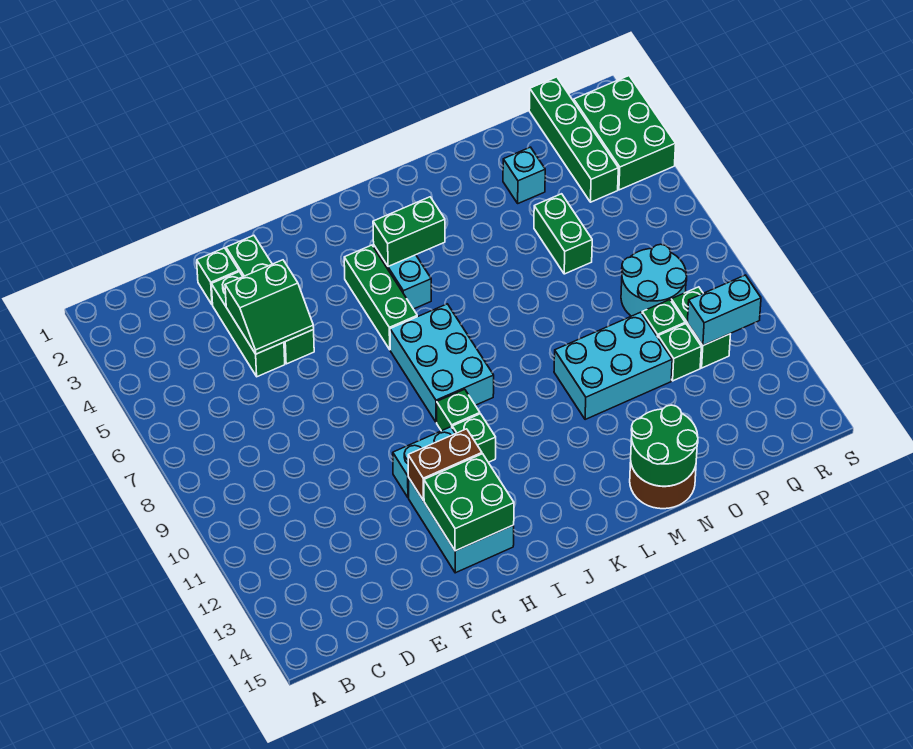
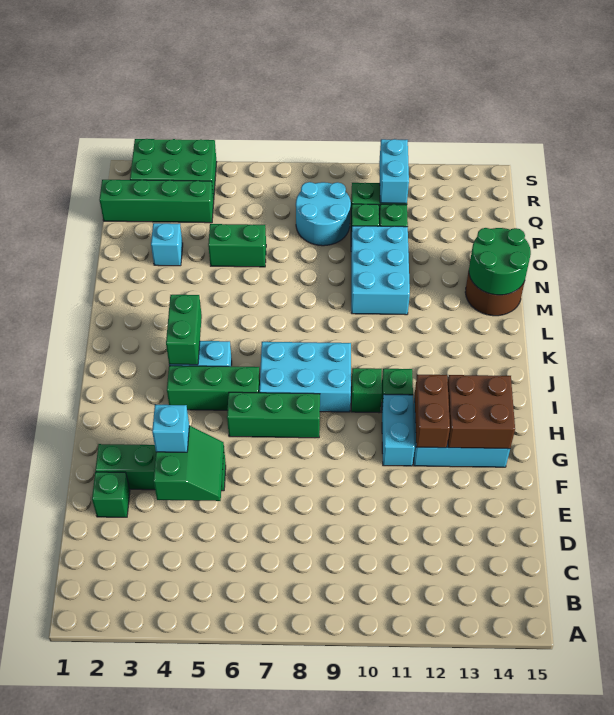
green 1x3 brick [211,272,285,377] -> green 1x3 brick moved to [227,392,320,438]
none -> cyan 1x1 brick [152,405,189,452]
green 2x2 brick [424,454,514,551] -> brown 2x2 brick [448,375,515,449]

